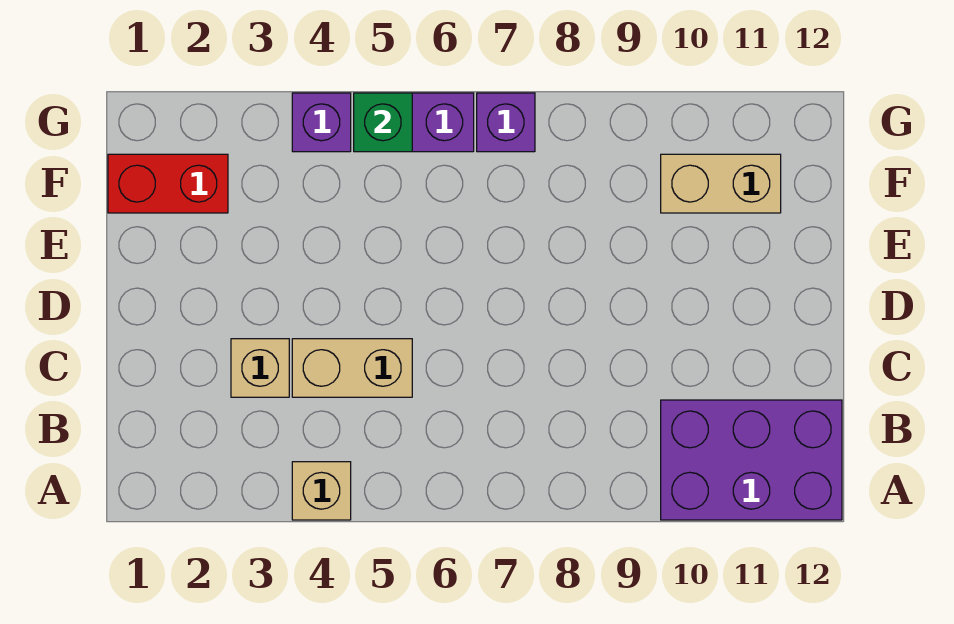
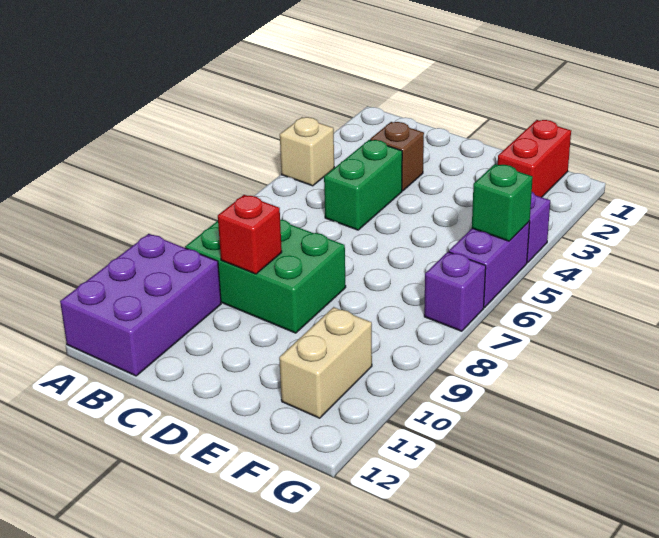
none -> green 2x3 brick [185,220,346,333]
tan 1x1 brick [231,339,289,397] -> brown 1x1 brick [370,122,424,191]
tan 1x2 brick [292,339,412,397] -> green 1x2 brick [324,140,402,230]
none -> red 1x1 brick [218,195,282,274]

